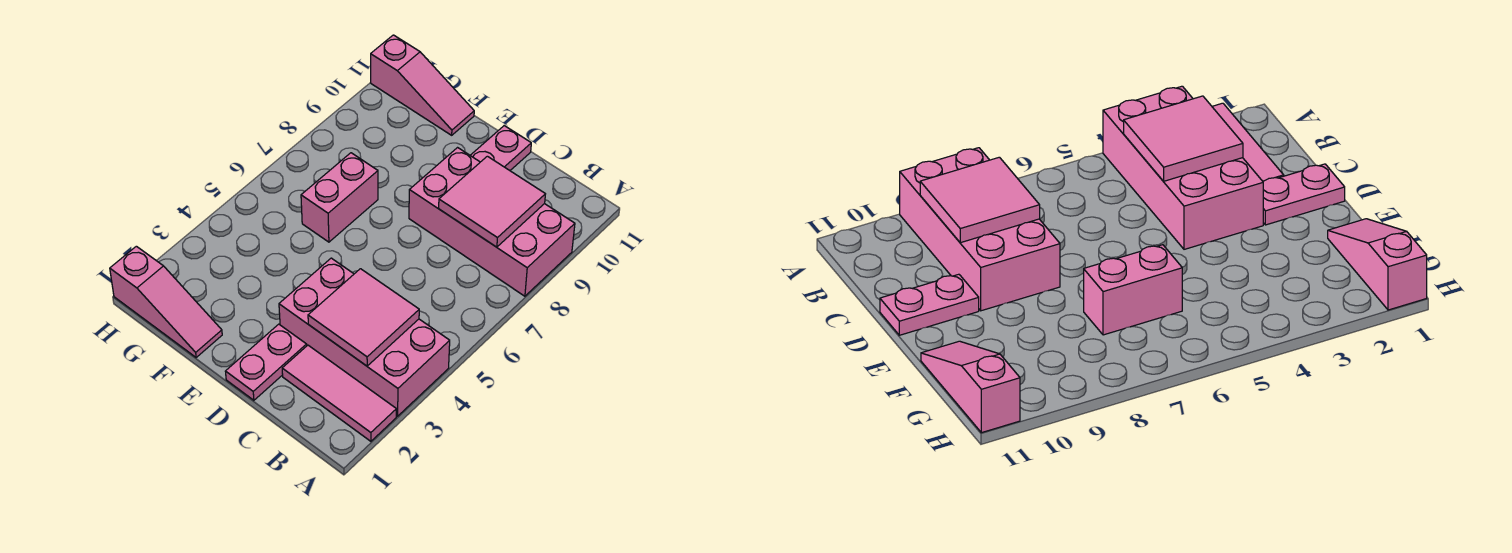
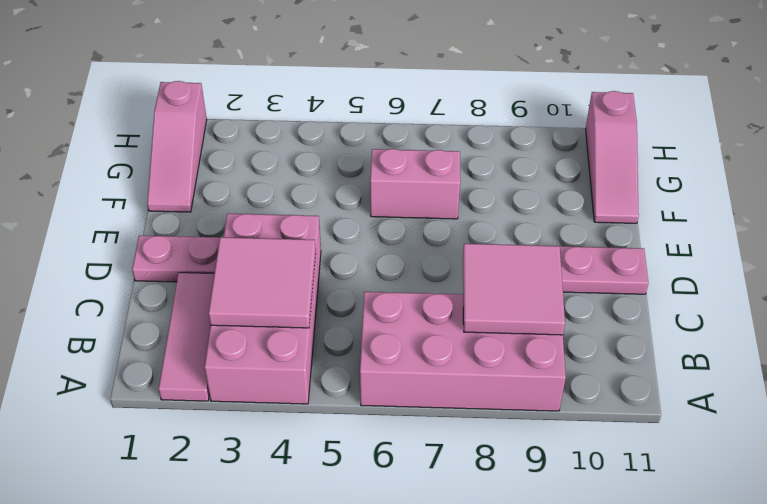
pink 2x4 brick [409,148,575,296] -> pink 2x4 brick turned to [360,292,566,411]

